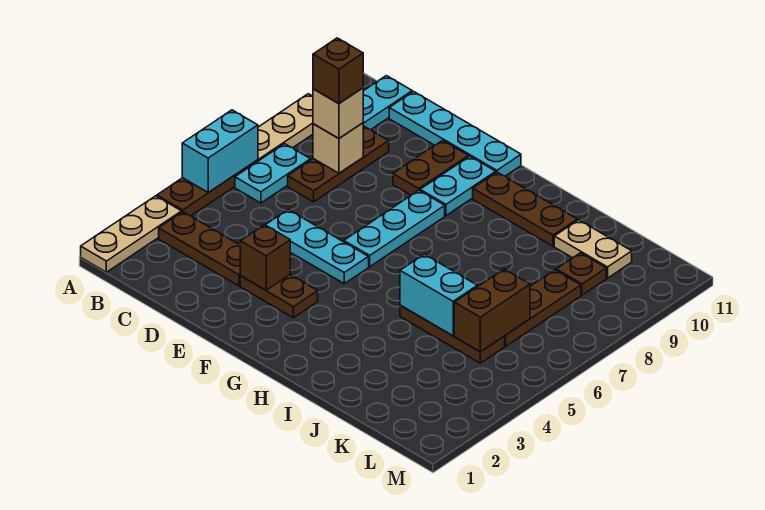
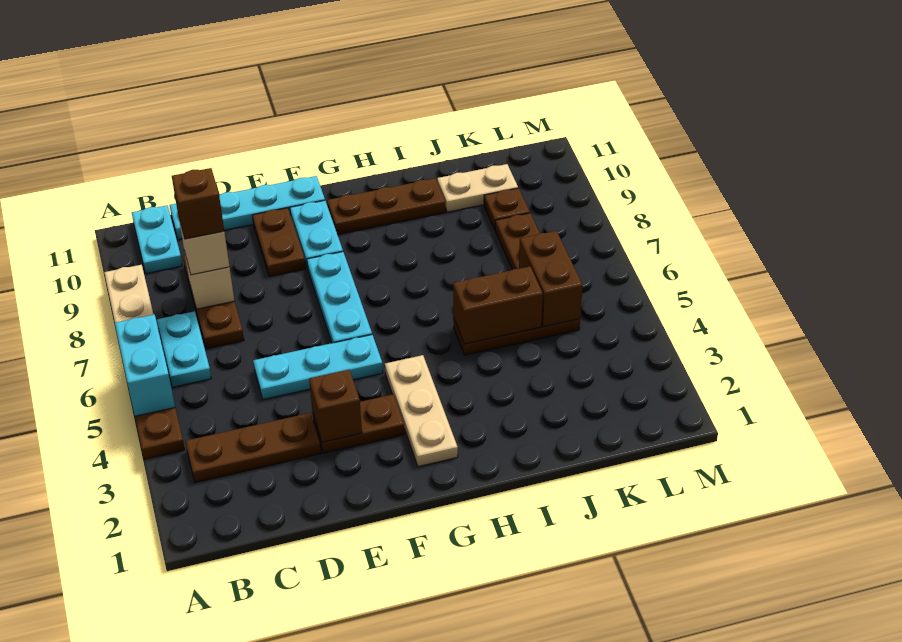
tan 1x3 plate [81,196,182,272] -> tan 1x3 plate moved to [385,355,458,467]
cyan 1x2 brick [400,254,477,336] -> brown 1x2 brick [453,267,543,344]

